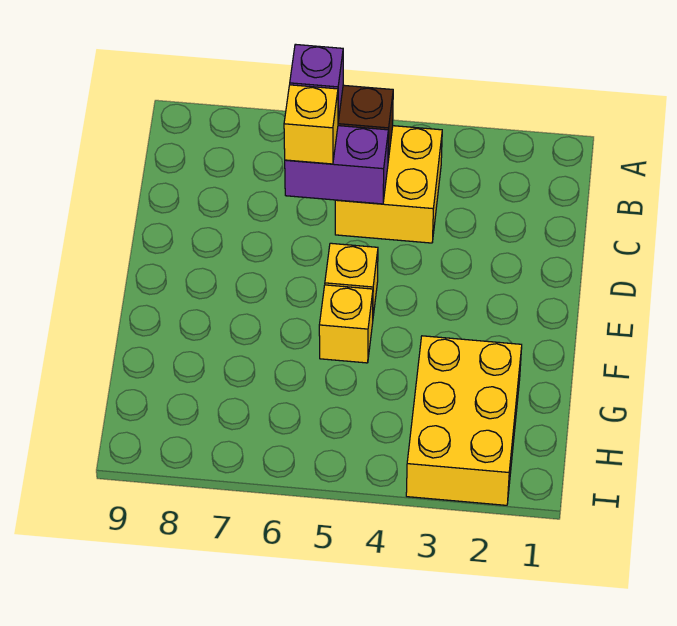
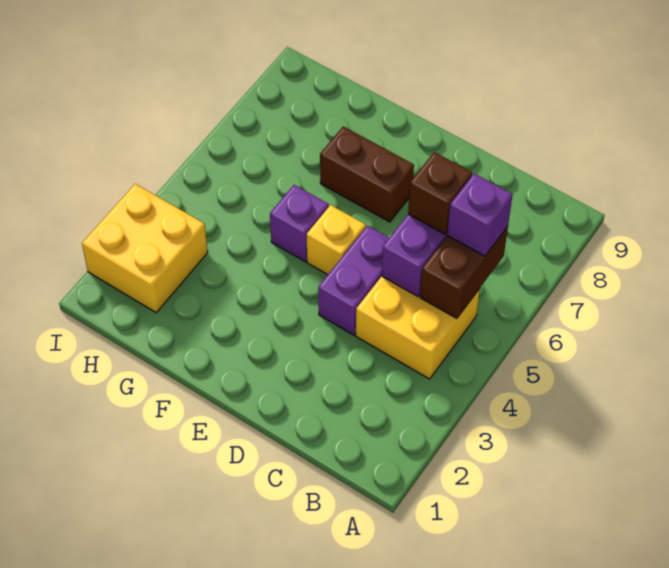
yellow 1x1 brick [284,85,338,164] -> brown 1x1 brick [408,152,472,234]
none -> purple 1x2 brick [318,226,389,335]
none -> brown 1x2 brick [320,126,414,222]
yellow 1x1 brick [319,285,373,363] -> purple 1x1 brick [270,185,329,262]
yellow 2x3 brick [406,336,522,505] -> yellow 2x2 brick [82,184,208,312]

